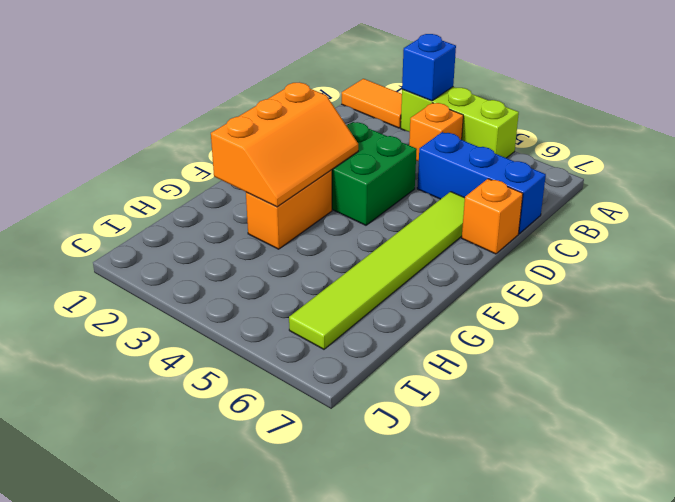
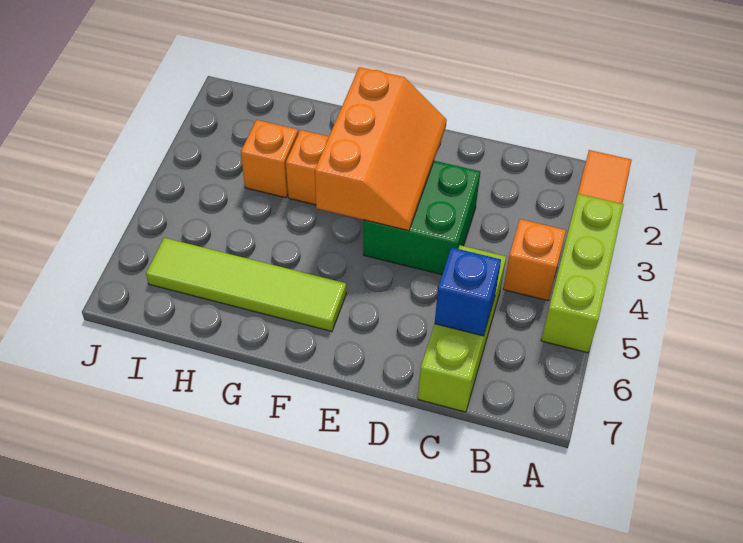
blue 1x1 brick [402,34,456,101] -> blue 1x1 brick moved to [435,247,501,336]
blue 1x3 brick [417,132,546,234] -> lime 1x3 brick [418,245,506,412]
lime 1x6 tile [289,192,465,349] -> lime 1x4 tile [146,238,346,331]
orange 1x1 brick [462,179,523,254] -> orange 1x1 brick moved to [241,120,298,198]
orange 2x3 slope [211,83,358,207] -> orange 2x3 slope turned to [315,67,447,231]

